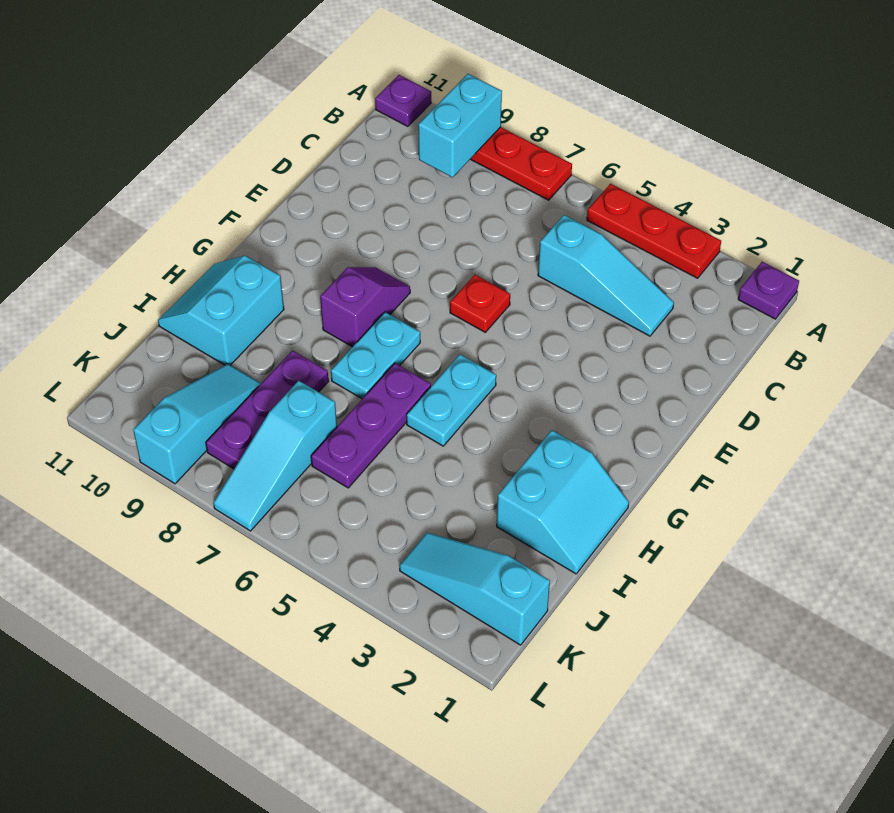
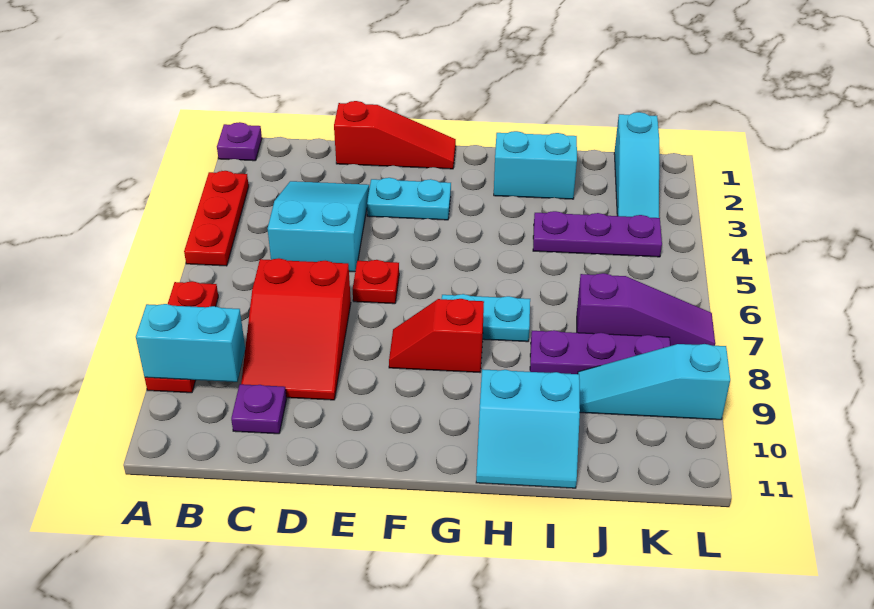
purple 1x1 plate [375,75,431,126] -> purple 1x1 plate moved to [231,384,287,434]
cyan 1x3 slope [538,215,674,336] -> cyan 2x3 slope [268,181,369,272]
none -> red 2x3 slope [241,258,351,400]
none -> red 1x3 slope [334,101,456,169]
purple 1x2 slope [320,267,410,347] -> red 1x2 slope [389,299,484,372]
cyan 1x2 plate [407,354,496,446] -> cyan 1x2 plate moved to [367,178,451,220]
purple 1x3 plate [311,363,431,488] -> purple 1x3 plate moved to [533,211,662,257]
cyan 1x3 slope [214,381,337,531] -> purple 1x3 slope [577,273,715,346]

